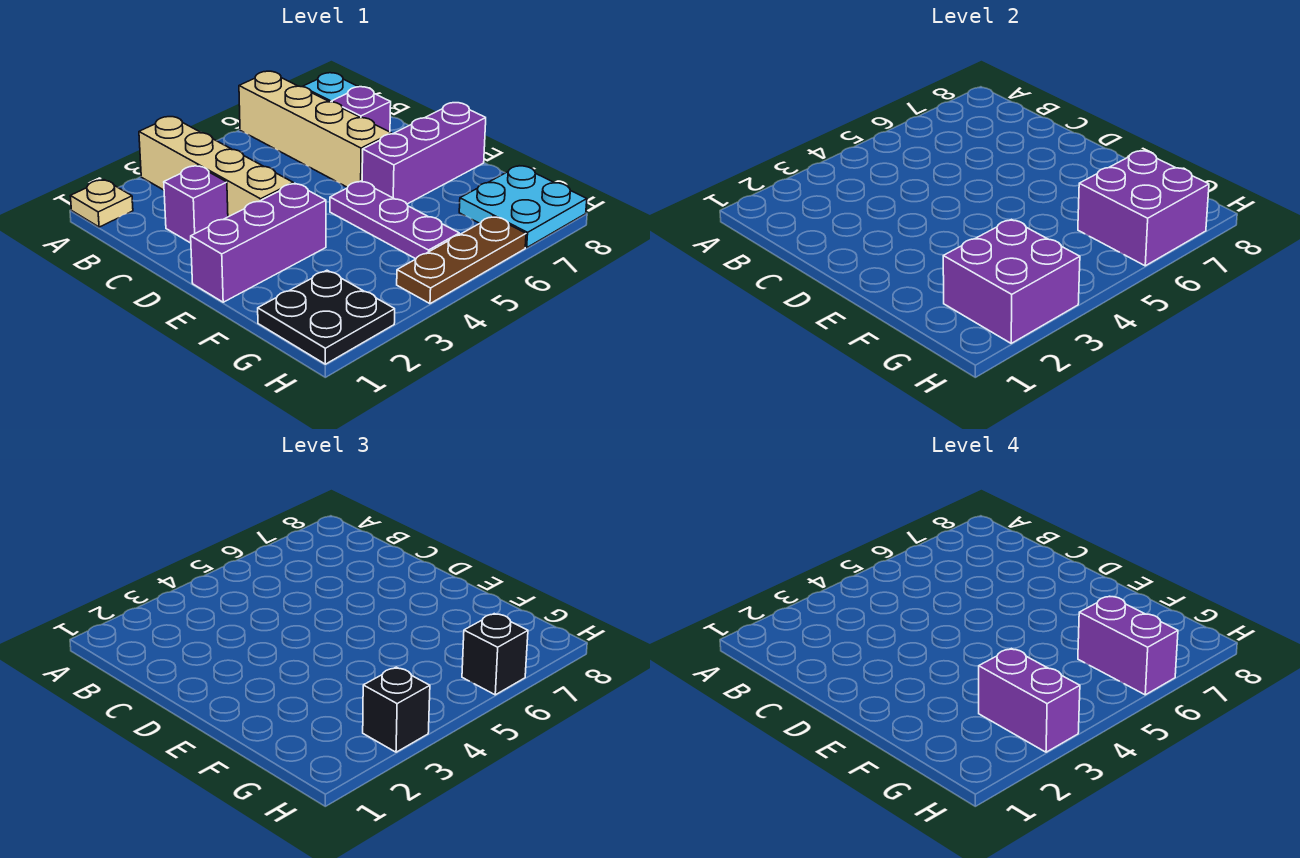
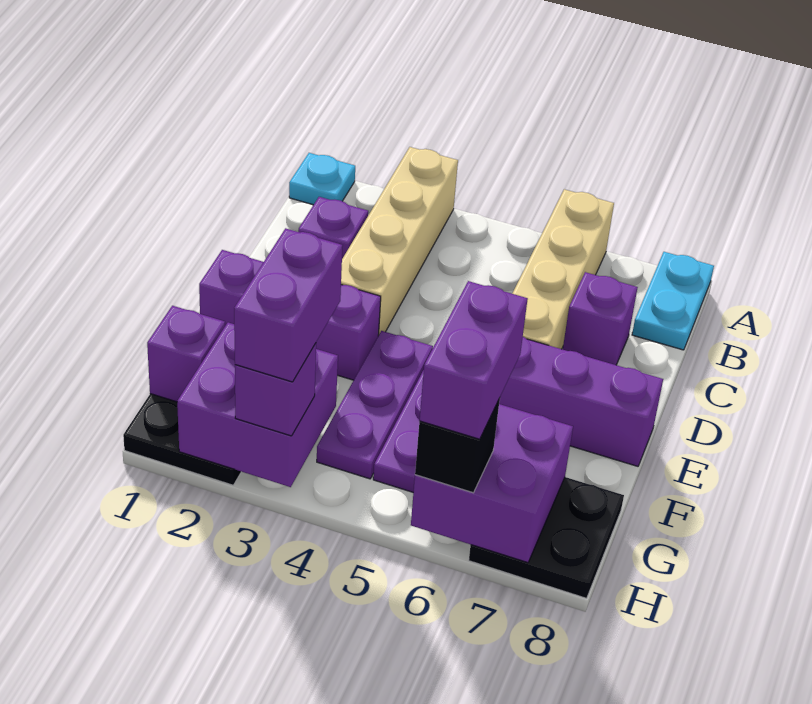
tan 1x1 plate [70,180,133,227] -> cyan 1x1 plate [289,153,355,205]
none -> purple 1x3 plate [317,331,433,479]
none -> purple 1x1 brick [147,306,225,402]
cyan 2x2 plate [459,166,587,248] -> black 2x2 plate [469,477,624,598]
black 1x1 brick [363,667,430,752] -> purple 1x1 brick [235,343,316,436]
brown 1x3 plate [397,216,526,304] -> none

